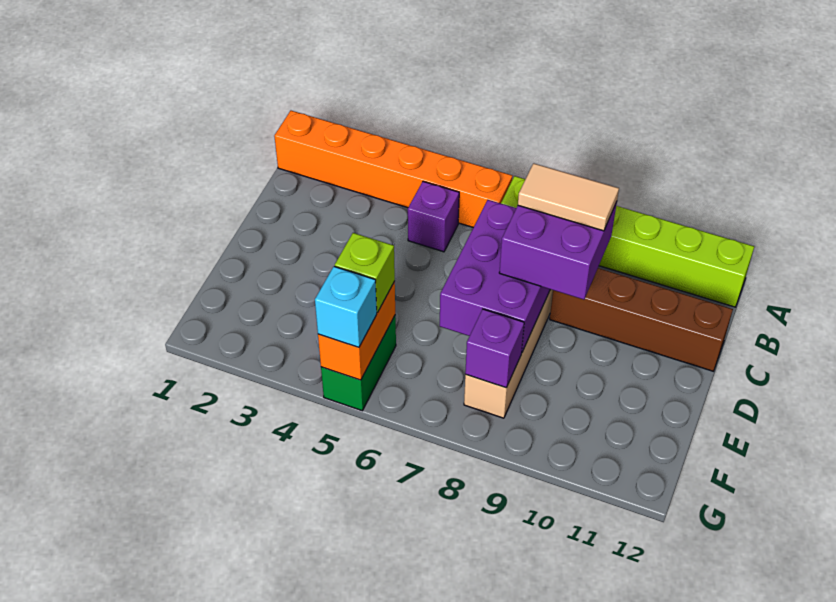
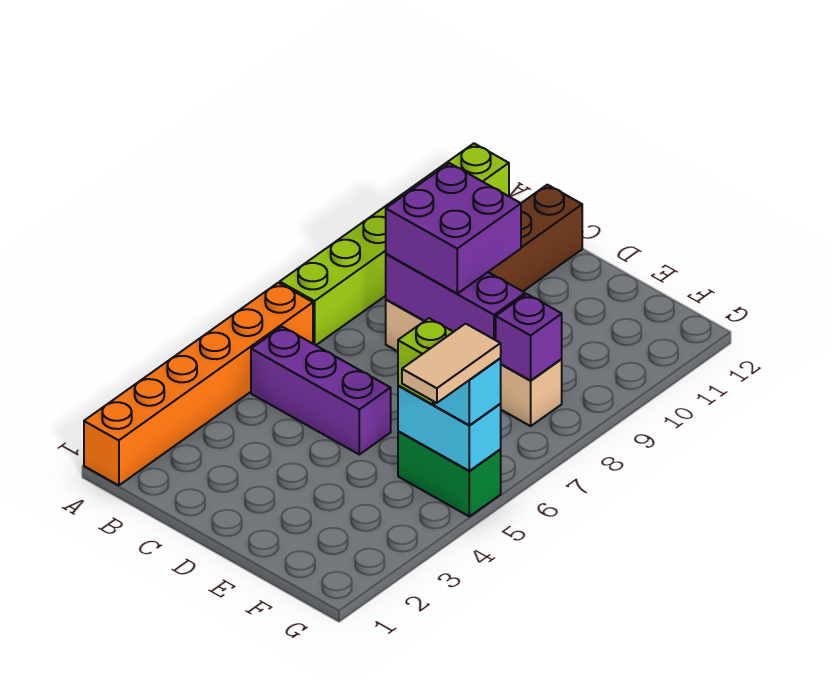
purple 1x1 brick [408,181,459,252] -> purple 1x3 brick [251,327,391,454]
purple 2x3 brick [440,200,550,353] -> purple 1x3 brick [386,254,525,340]
tan 1x2 tile [518,163,619,231] -> tan 1x2 tile moved to [402,324,501,403]
orange 1x2 brick [318,282,395,380] -> cyan 1x2 brick [398,386,501,471]

